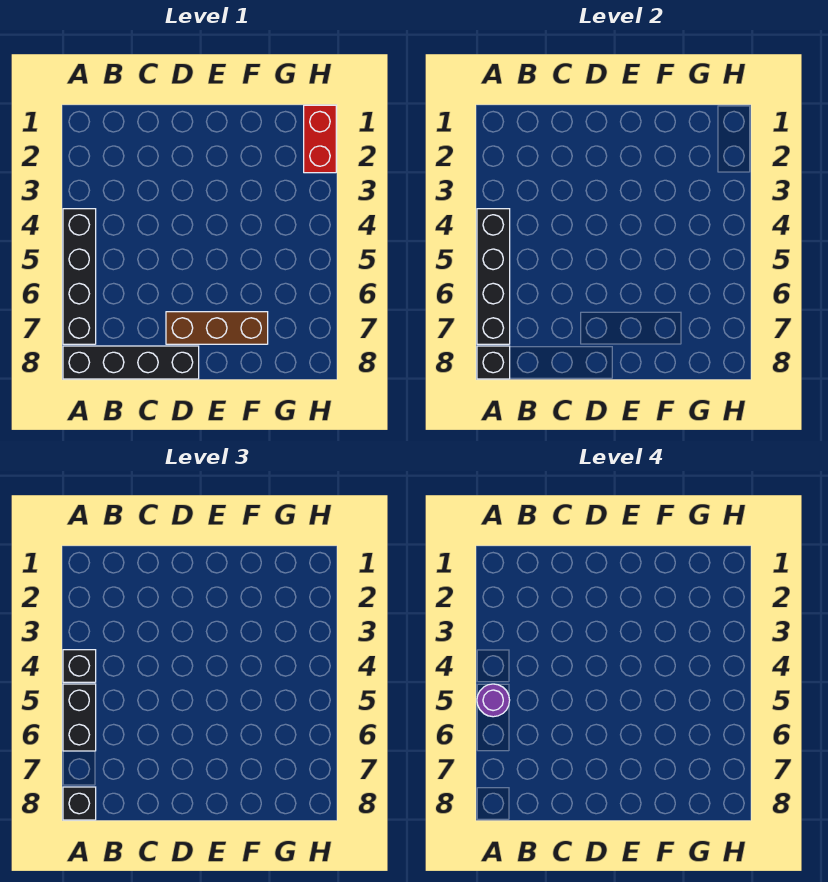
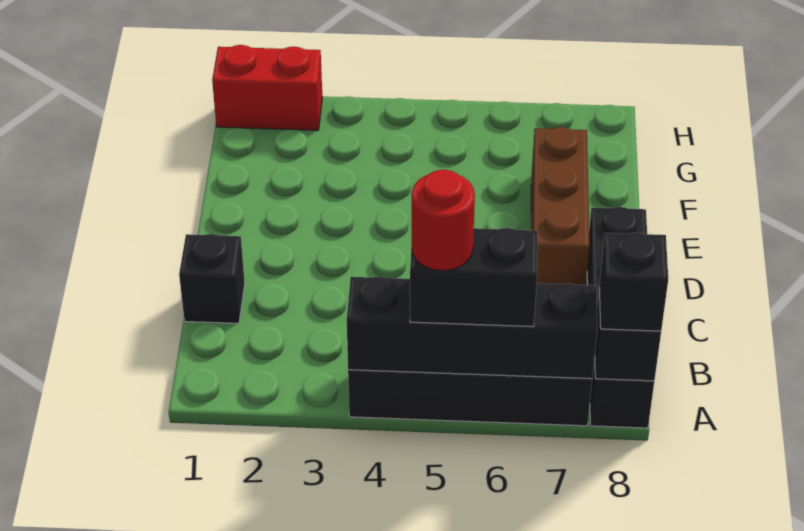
black 1x1 brick [63,650,96,682] -> black 1x1 brick moved to [179,234,245,323]
purple 1x1 round brick [477,684,510,717] -> red 1x1 round brick [412,170,475,271]

